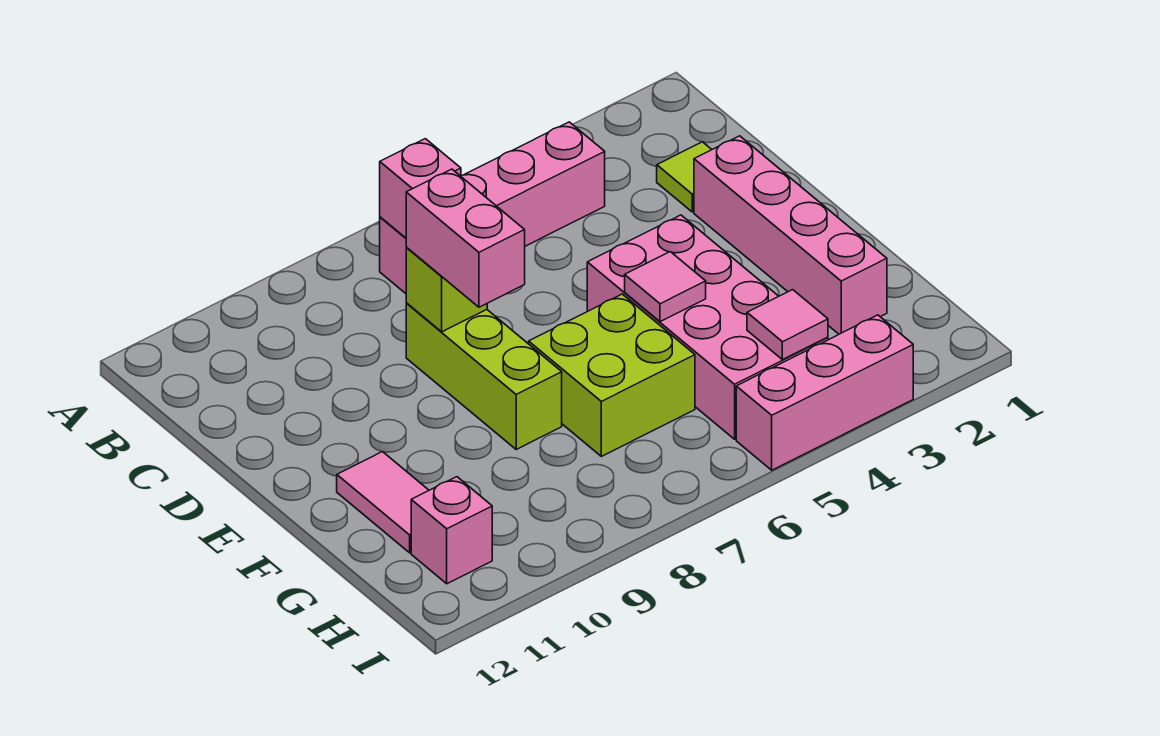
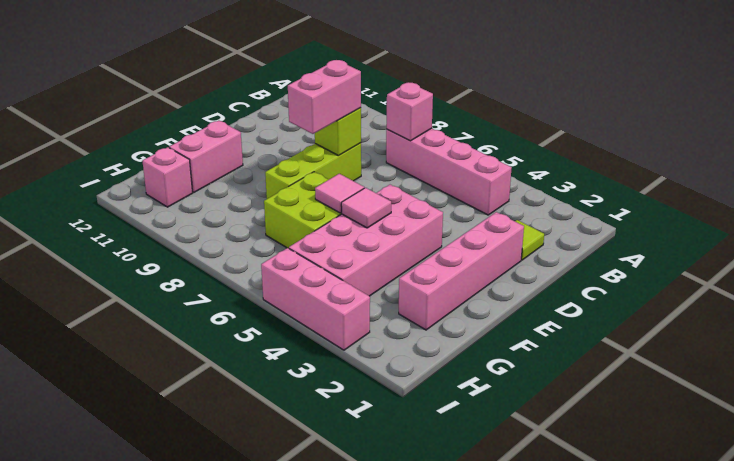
pink 1x2 tile [337,452,429,553] -> pink 1x2 brick [169,121,243,192]
pink 1x1 tile [747,290,828,360] -> pink 1x1 tile moved to [315,174,364,213]

